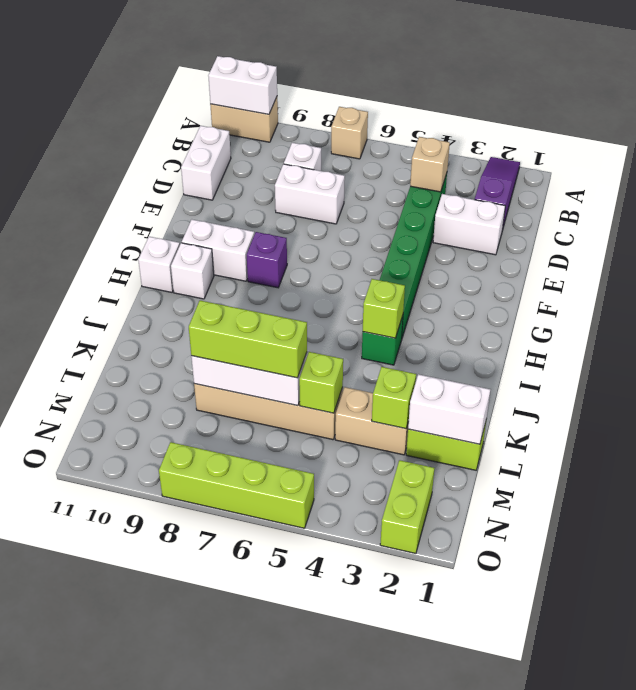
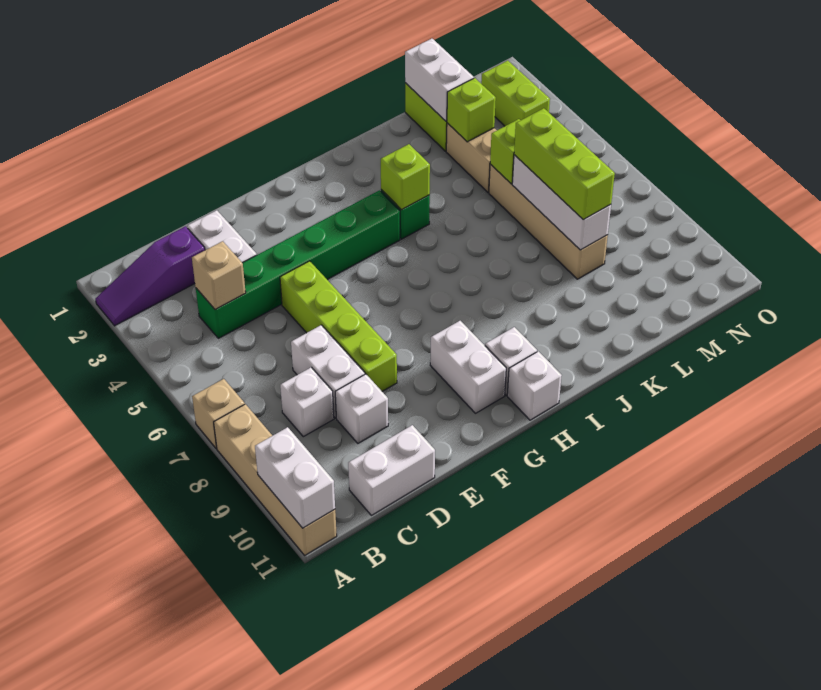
tan 1x2 brick [210,97,278,142] -> tan 1x4 brick [214,404,337,555]
none -> white 1x1 brick [335,374,388,443]
purple 1x1 brick [247,232,287,288] -> none
lime 1x2 brick [380,460,434,554] -> lime 1x2 brick turned to [481,61,550,126]
lime 1x4 brick [159,442,314,528] -> lime 1x4 brick moved to [280,261,397,391]

